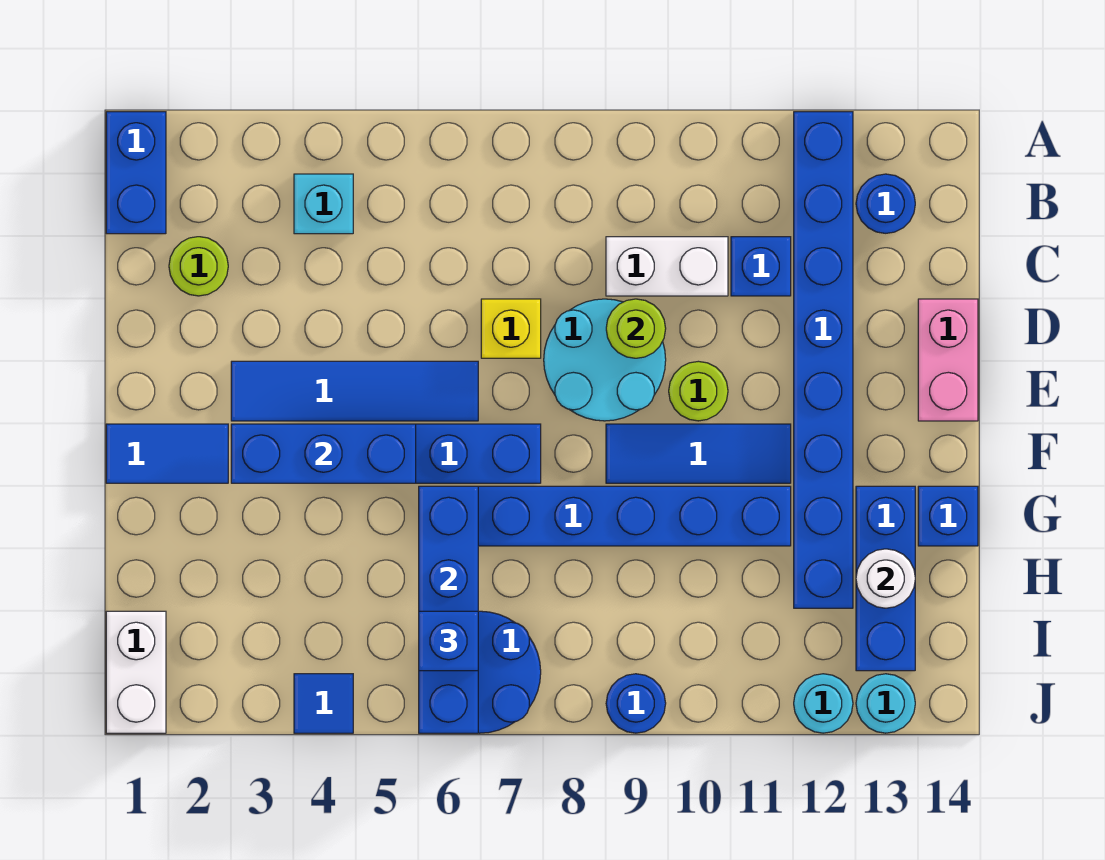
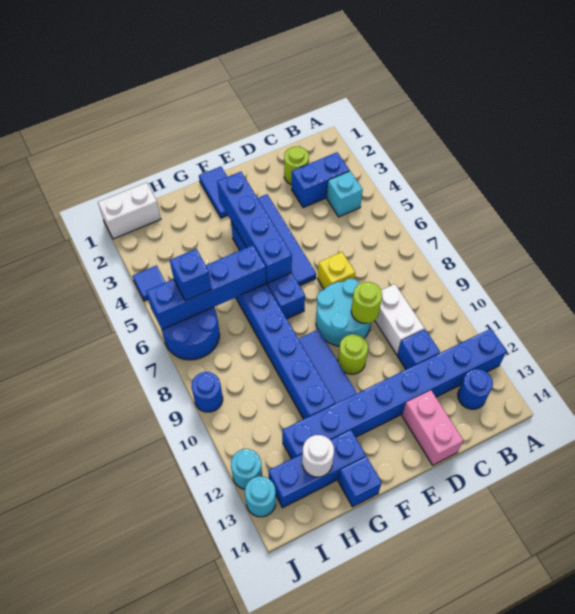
blue 1x2 brick [106,112,166,234] -> blue 1x2 brick moved to [292,152,350,208]
pink 1x2 brick [918,299,978,421] -> pink 1x2 brick turned to [402,390,463,465]
blue 1x3 brick [231,424,416,483] -> blue 1x4 brick [217,172,292,283]

